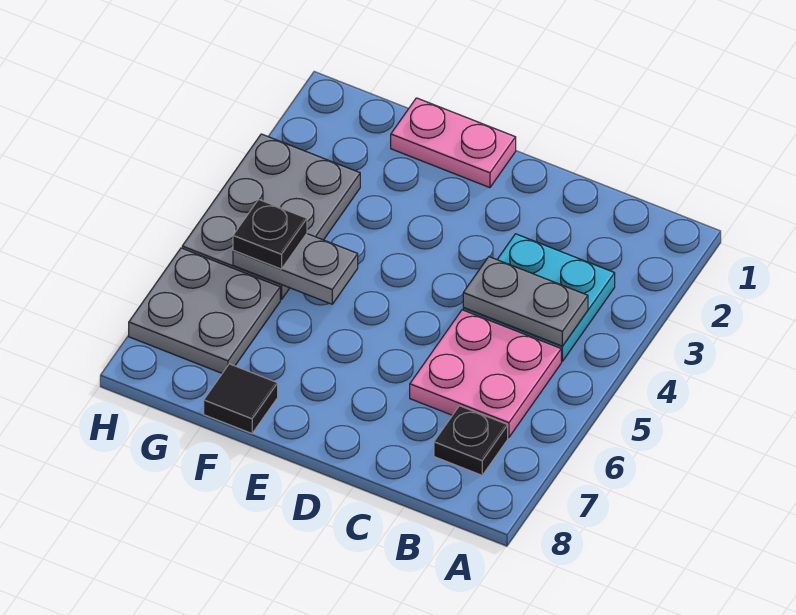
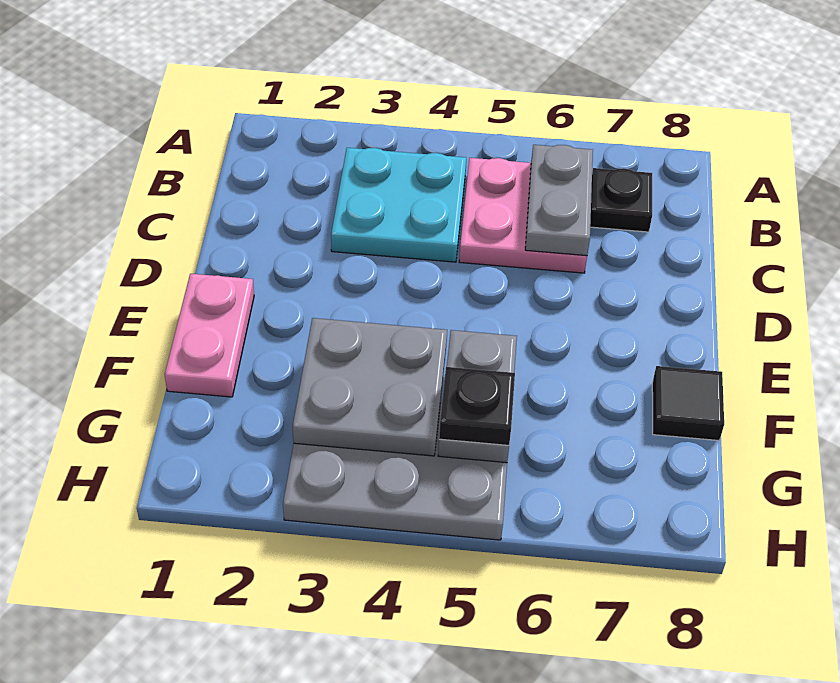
grey 1x2 plate [463,257,588,346] -> grey 1x2 plate moved to [525,145,593,256]
grey 2x2 plate [129,248,280,373] -> grey 2x2 plate moved to [293,318,447,456]

